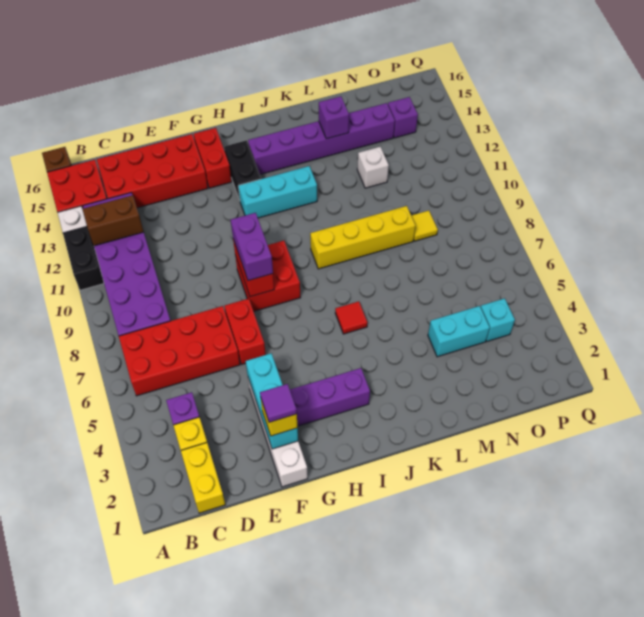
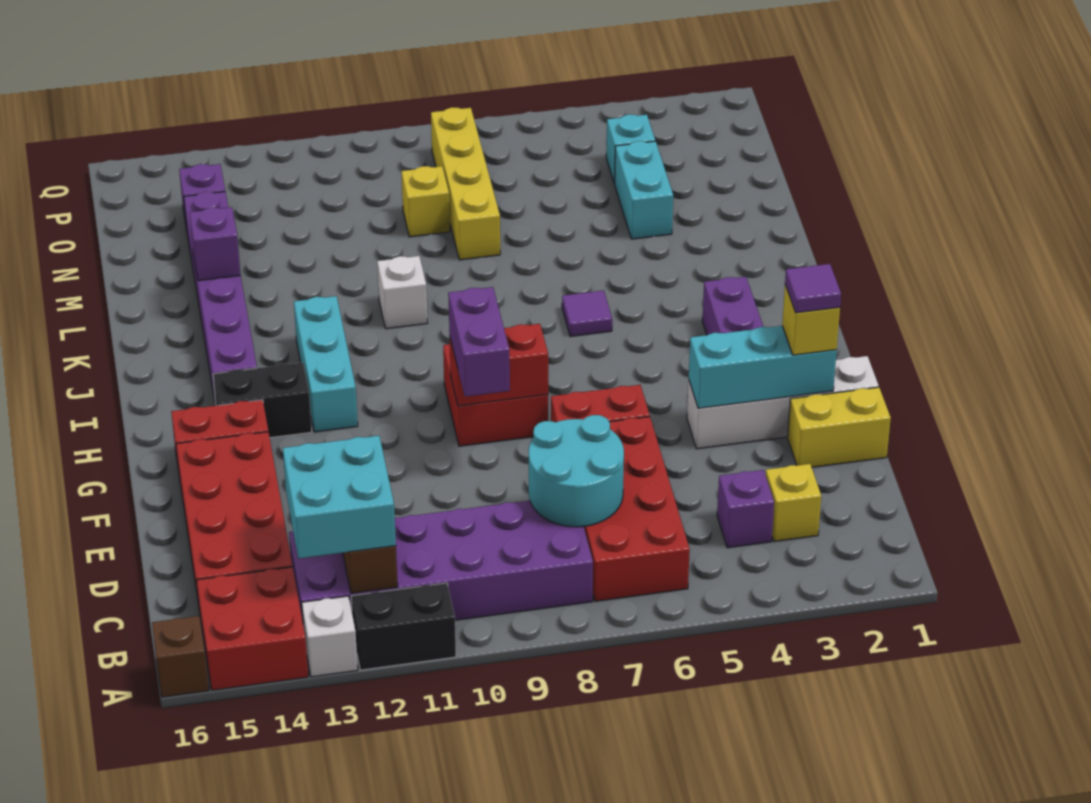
none -> cyan 2x2 brick [283,436,396,558]
yellow 1x2 brick [181,443,225,513] -> yellow 1x2 brick moved to [788,387,891,467]
none -> cyan 2x2 round brick [529,415,624,527]
purple 1x2 brick [231,213,273,281] -> purple 1x2 brick turned to [448,287,510,397]
red 1x1 tile [335,301,367,334] -> purple 1x1 tile [562,290,612,337]
yellow 1x4 brick [310,206,416,269] -> yellow 1x4 brick moved to [431,107,500,260]
white 1x1 brick [357,147,389,188] -> white 1x1 brick moved to [377,256,428,329]
yellow 1x1 tile [411,211,438,241] -> yellow 1x1 brick [401,166,450,237]

